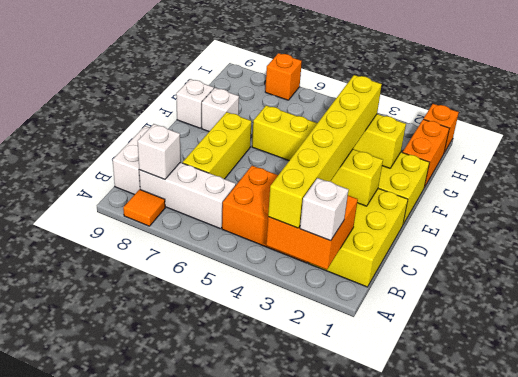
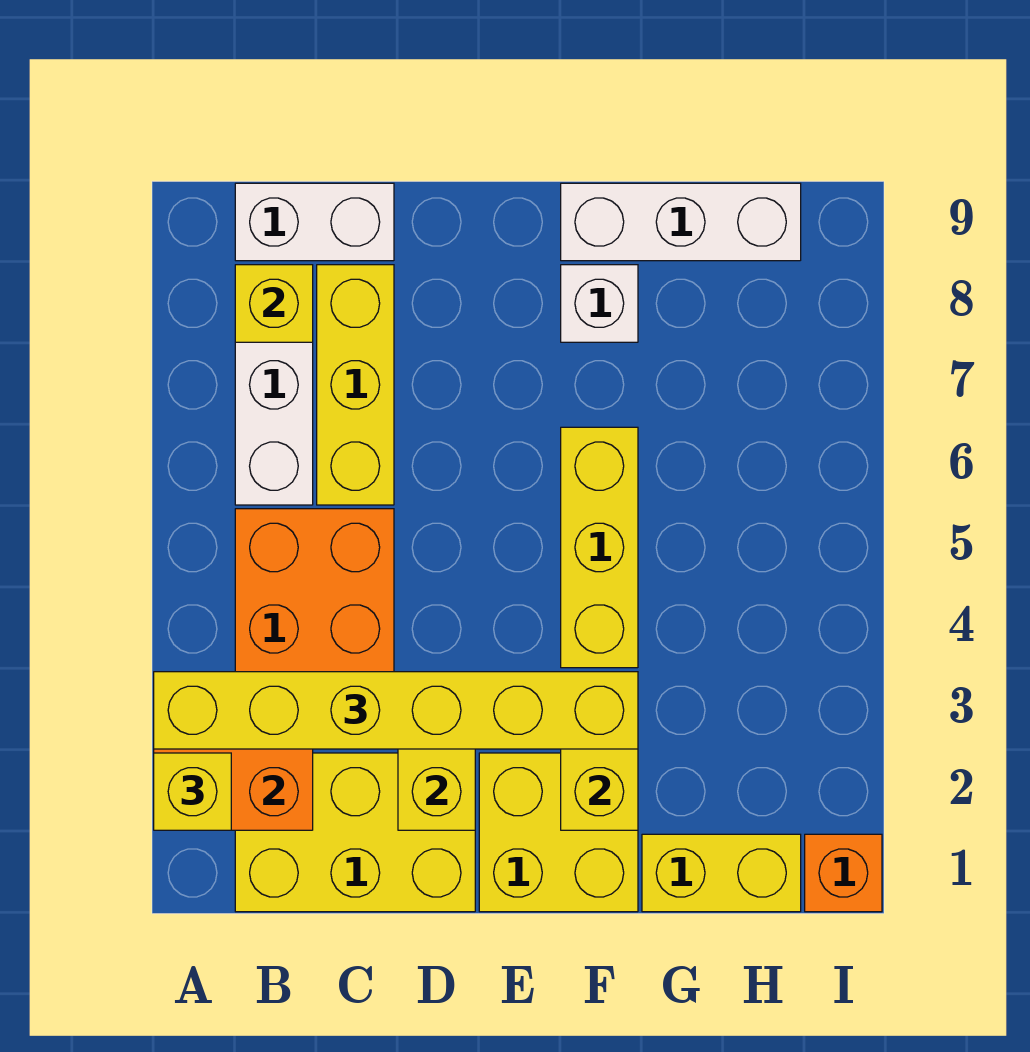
white 1x1 brick [300,178,349,241] -> yellow 1x1 brick [154,753,231,830]
orange 1x1 tile [123,189,165,226] -> none
white 1x1 brick [138,124,181,179] -> yellow 1x1 brick [235,265,313,342]
yellow 1x3 brick [183,112,251,179] -> yellow 1x3 brick turned to [317,265,394,505]
white 1x1 brick [176,79,214,128] -> white 1x3 brick [561,183,801,261]
orange 1x2 brick [403,119,449,188] -> yellow 1x2 brick [642,834,801,912]
orange 1x1 brick [265,53,302,100] -> none

